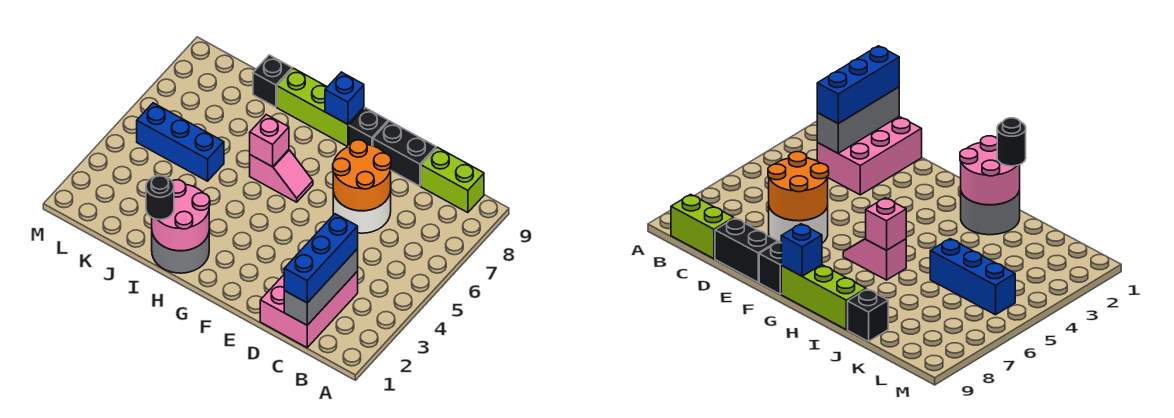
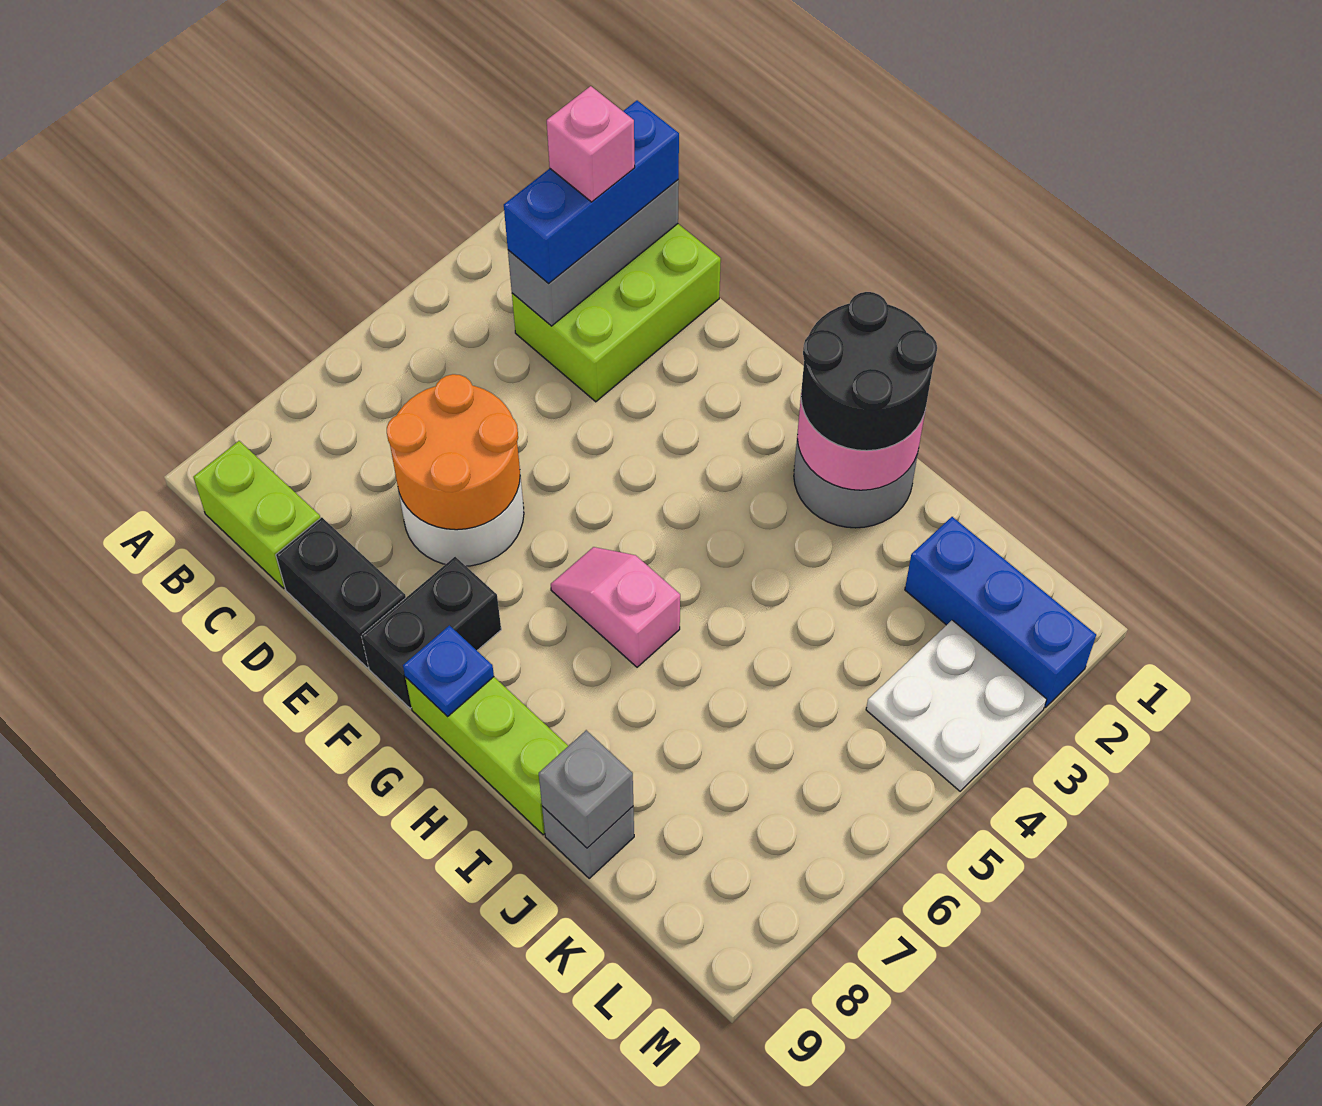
pink 2x3 brick [260,271,358,348] -> lime 2x3 brick [512,224,721,402]
black 1x1 brick [349,108,388,146] -> black 1x2 brick [361,557,501,708]
blue 1x1 brick [325,72,364,124] -> blue 1x1 plate [403,625,494,717]
pink 1x1 brick [250,115,289,167] -> pink 1x1 brick moved to [547,86,635,202]
black 1x1 round brick [146,176,174,220] -> black 2x2 round brick [801,292,937,451]
blue 1x3 brick [137,103,224,181] -> blue 1x3 brick moved to [905,517,1096,707]
black 1x1 brick [253,55,292,107] -> grey 1x1 brick [542,806,634,878]
none -> grey 1x1 brick [539,730,633,848]
none -> white 2x2 plate [866,620,1047,791]

